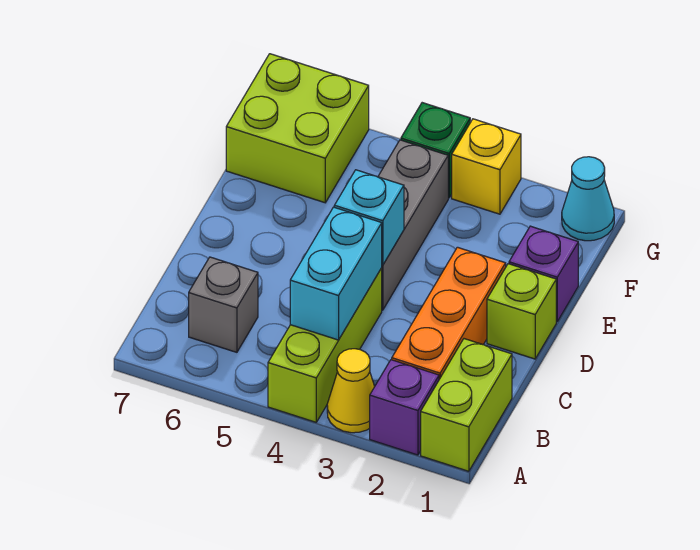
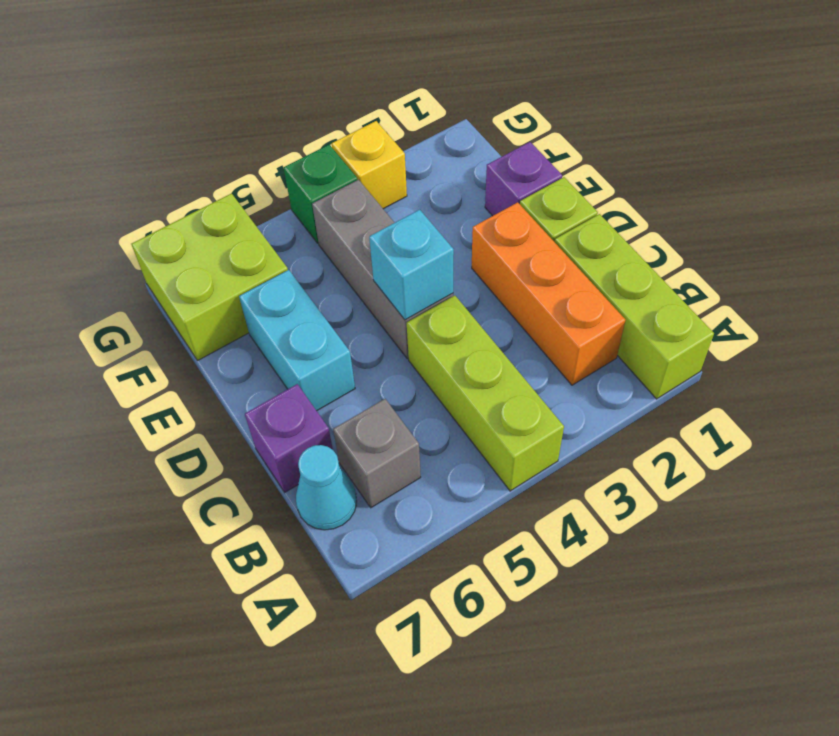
lime 1x2 brick [421,339,512,471] -> lime 1x3 brick [555,214,714,399]
purple 1x1 brick [370,360,439,455] -> purple 1x1 brick moved to [245,384,333,492]
yellow 1x1 cone [327,349,375,433] -> none
cyan 1x2 brick [290,207,382,340] -> cyan 1x2 brick moved to [239,270,355,411]
cyan 1x1 cone [562,157,614,241] -> cyan 1x1 cone moved to [296,445,357,530]

